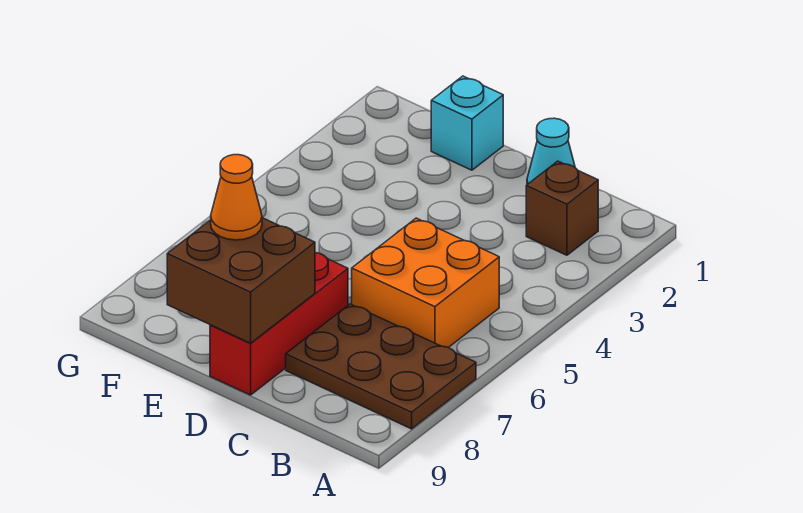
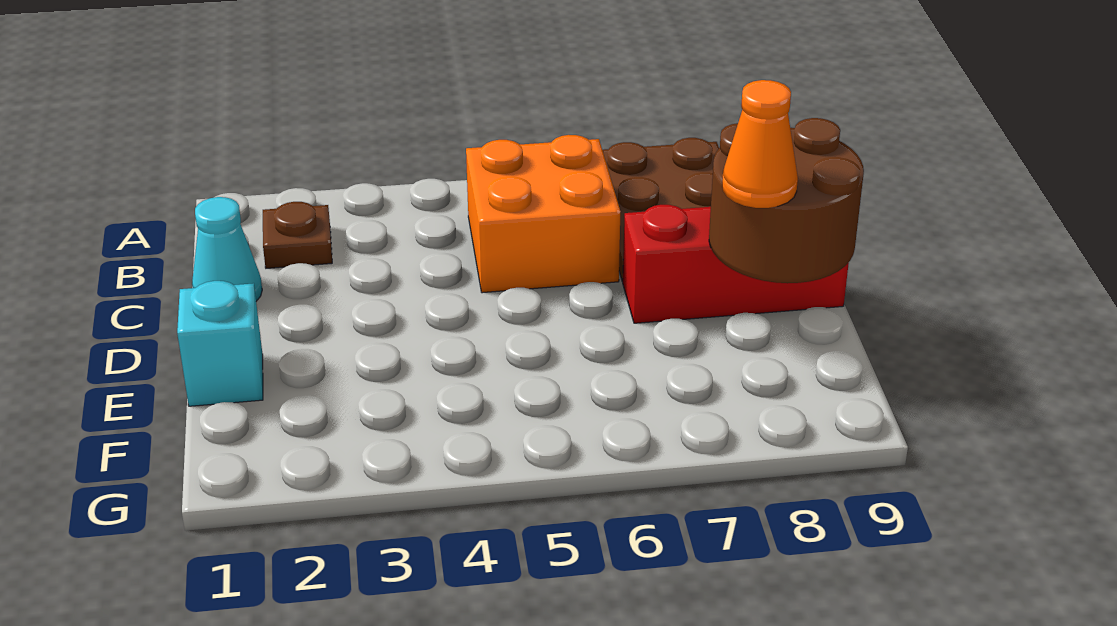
brown 1x1 brick [526,161,598,255] -> brown 1x1 plate [263,202,332,268]
brown 2x2 brick [167,218,315,343] -> brown 2x2 round brick [709,118,864,283]

